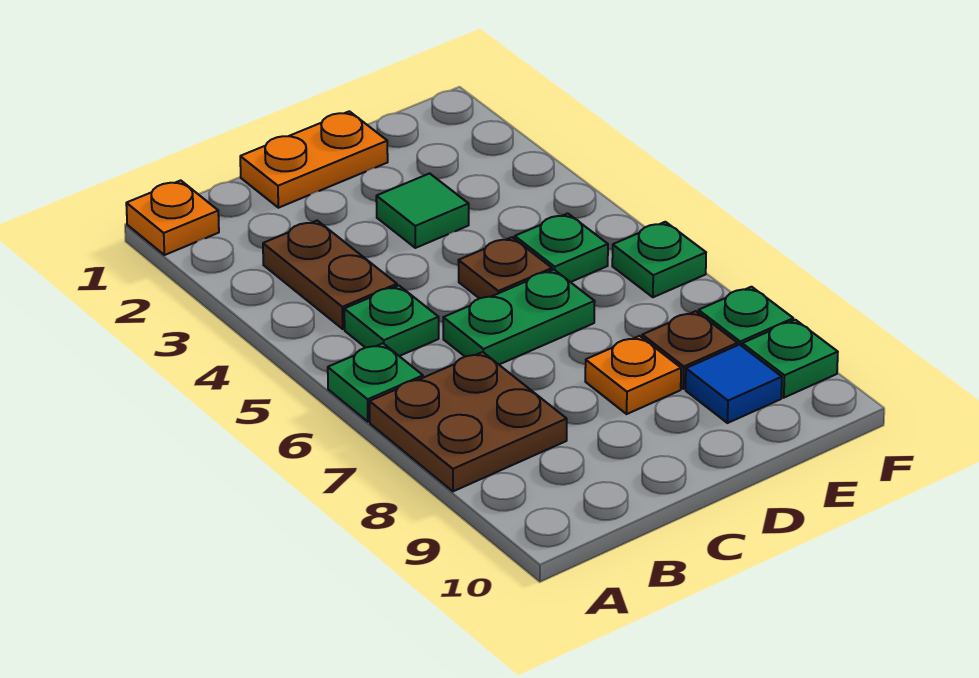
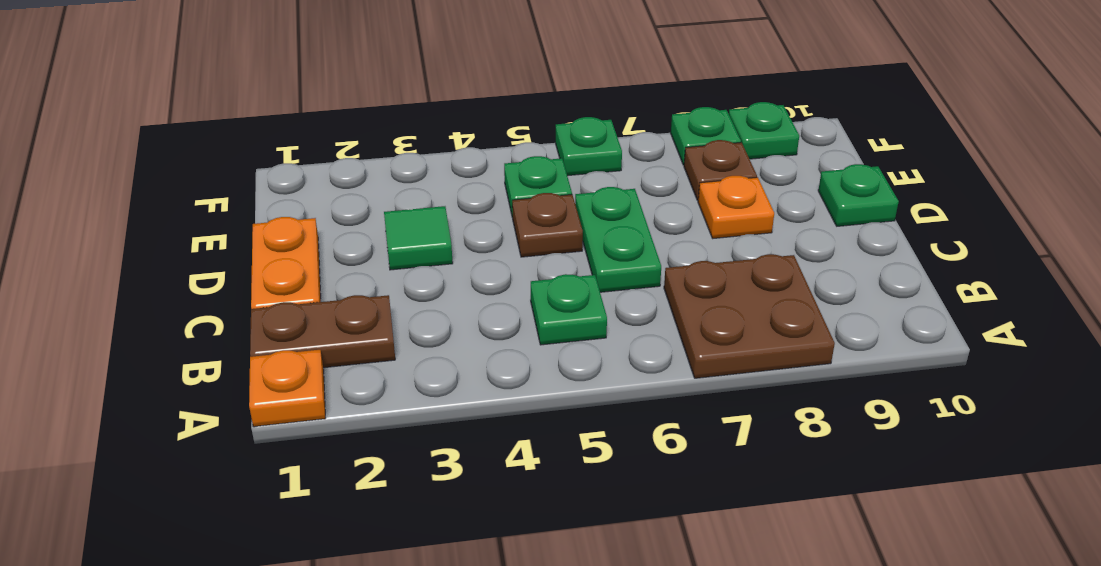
green 1x1 plate [328,343,423,422] -> green 1x1 plate moved to [818,164,899,226]
brown 1x2 plate [263,221,397,329] -> brown 1x2 plate moved to [250,295,395,368]
blue 1x1 tile [686,345,782,423] -> none

